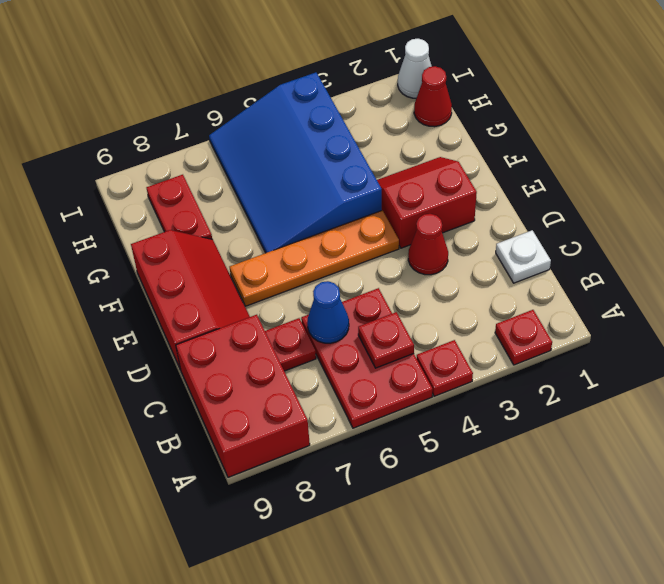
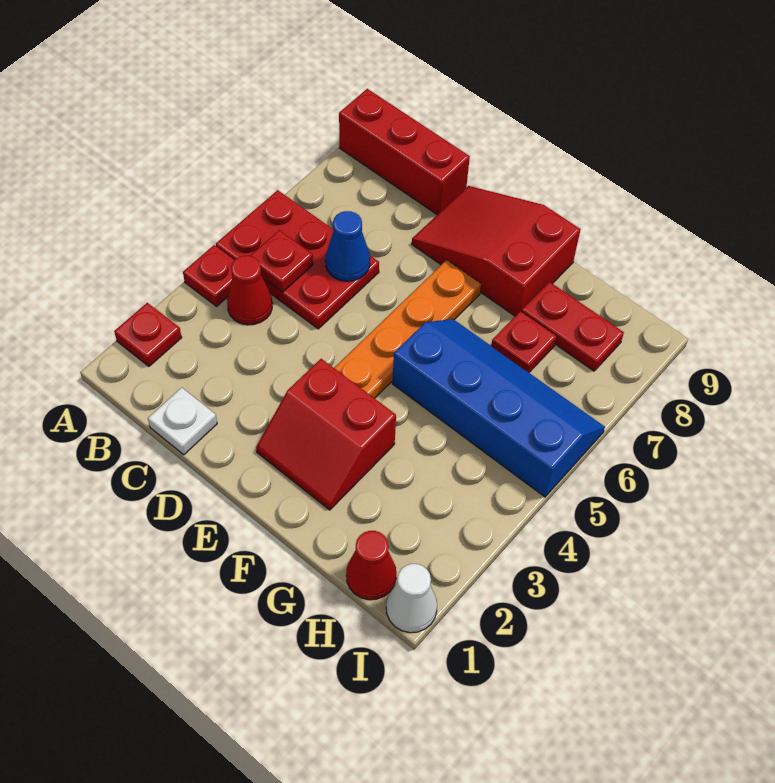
red 2x3 brick [176,315,310,477] -> red 1x3 brick [339,89,470,215]
red 1x1 plate [265,318,316,371] -> red 1x1 plate moved to [491,311,557,372]
red 1x1 cone [408,214,448,275] -> red 1x1 cone moved to [227,256,272,325]
red 2x3 slope [131,230,250,370] -> red 2x3 slope turned to [412,186,581,316]
red 2x2 slope [377,157,477,248] -> red 2x2 slope turned to [256,359,396,510]
blue 3x4 slope [209,72,382,253] -> blue 2x4 slope [392,319,605,497]

